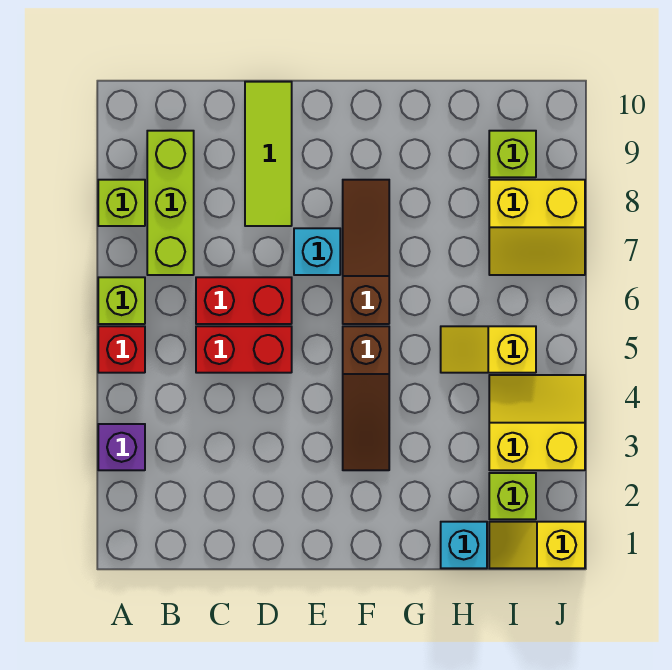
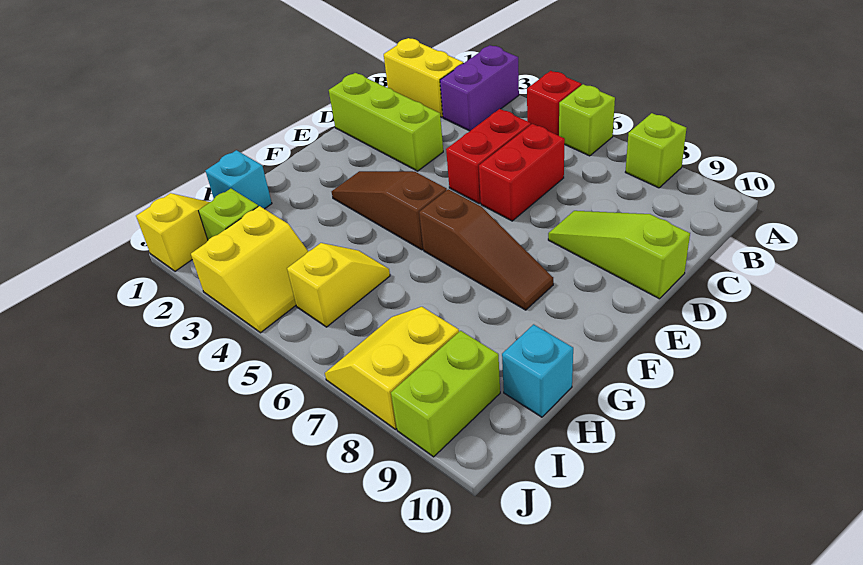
purple 1x1 brick [98,424,145,470] -> purple 1x2 brick [440,45,519,131]
none -> yellow 1x2 brick [384,38,463,117]
lime 1x3 brick [147,131,194,275] -> lime 1x3 brick moved to [329,73,443,171]
lime 1x3 tile [245,82,292,226] -> lime 1x3 slope [548,211,690,299]
cyan 1x1 brick [294,228,340,275] -> cyan 1x1 brick moved to [502,324,573,417]
lime 1x1 brick [489,131,536,177] -> lime 1x2 brick [391,331,500,457]

